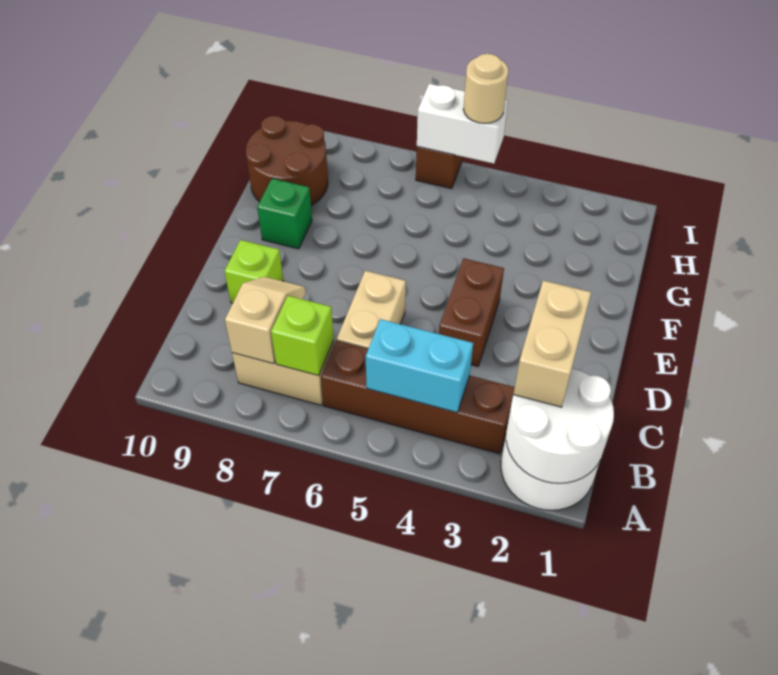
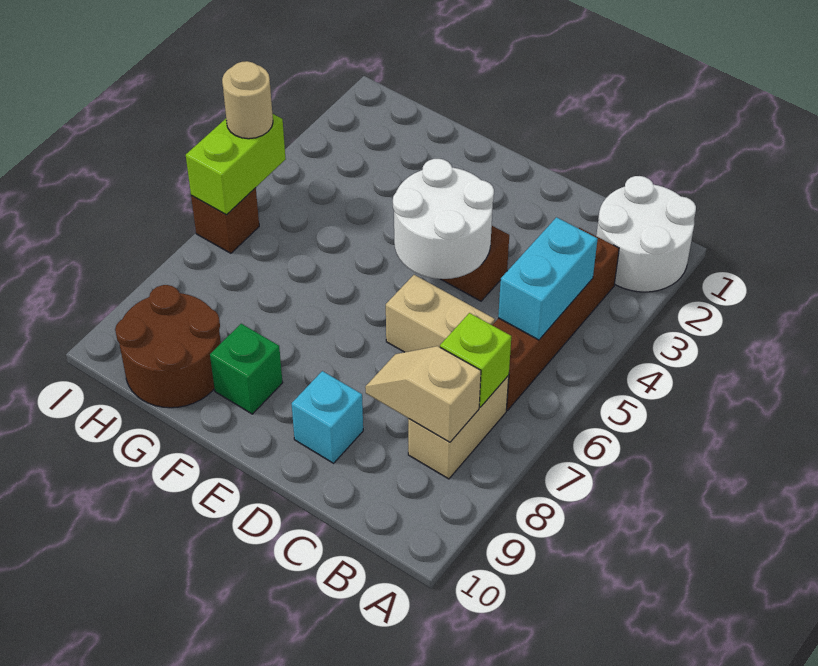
white 2x2 round brick [506,368,614,483] -> white 2x2 round brick moved to [393,159,494,279]
tan 1x2 brick [513,281,591,407] -> none
lime 1x1 brick [224,240,283,303] -> cyan 1x1 brick [292,371,363,463]
white 1x2 brick [417,84,508,164] -> lime 1x2 brick [186,114,286,215]

